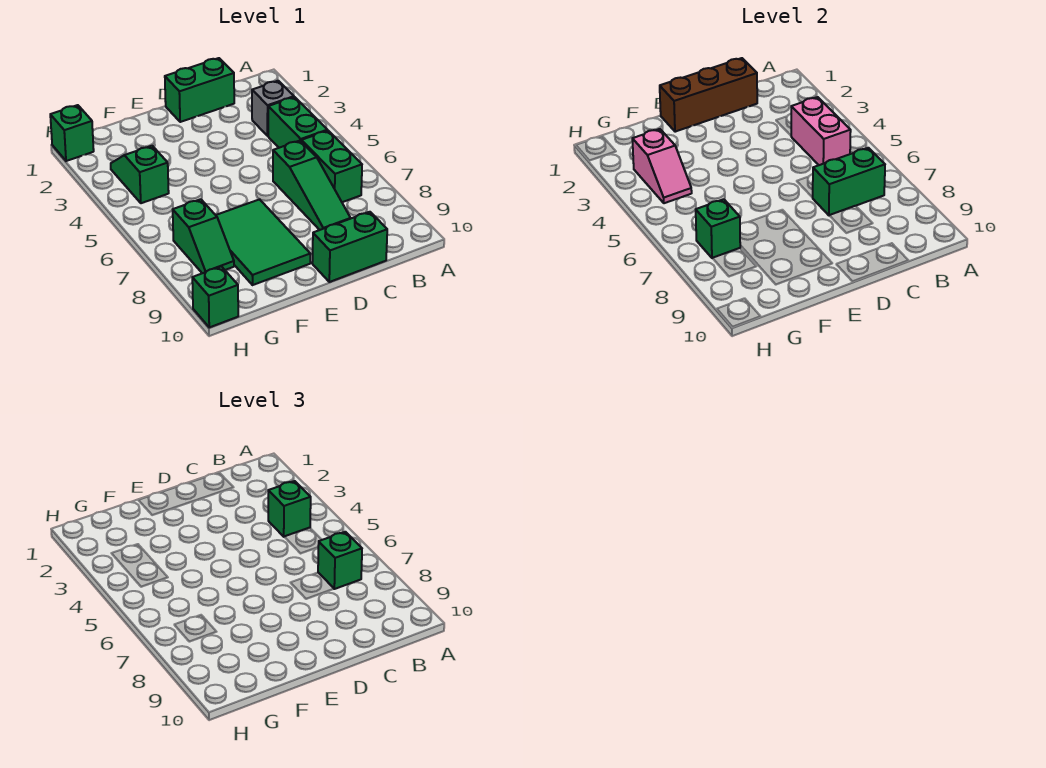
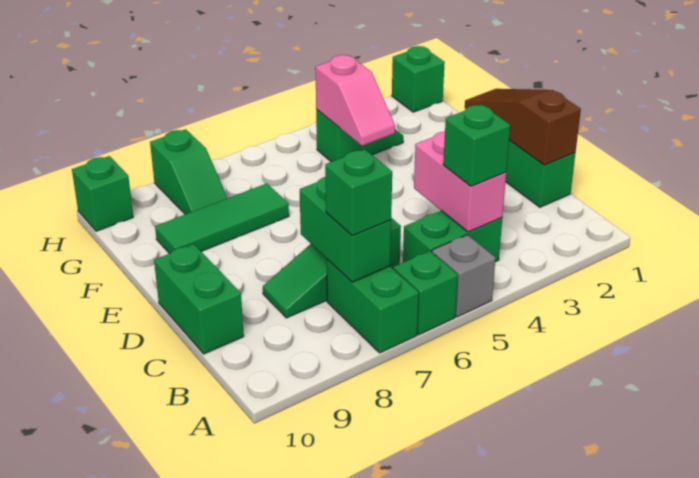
grey 1x1 brick [252,81,294,136] -> grey 1x1 brick moved to [432,235,496,317]
pink 1x2 brick [791,97,851,165] -> pink 1x2 brick turned to [414,132,506,232]
green 1x2 brick [302,131,362,202] -> green 1x2 brick turned to [327,259,419,353]
brown 1x3 brick [660,58,757,132] -> brown 1x3 slope [465,89,581,165]
green 2x3 tile [216,199,310,285] -> green 1x3 tile [155,183,289,254]
pink 1x2 slope [632,129,692,203] -> pink 1x2 slope turned to [315,55,395,146]
green 1x2 slope [173,199,234,273] -> green 1x2 slope turned to [150,129,227,214]
green 1x1 brick [696,199,740,258] -> green 1x1 brick moved to [393,251,458,335]

